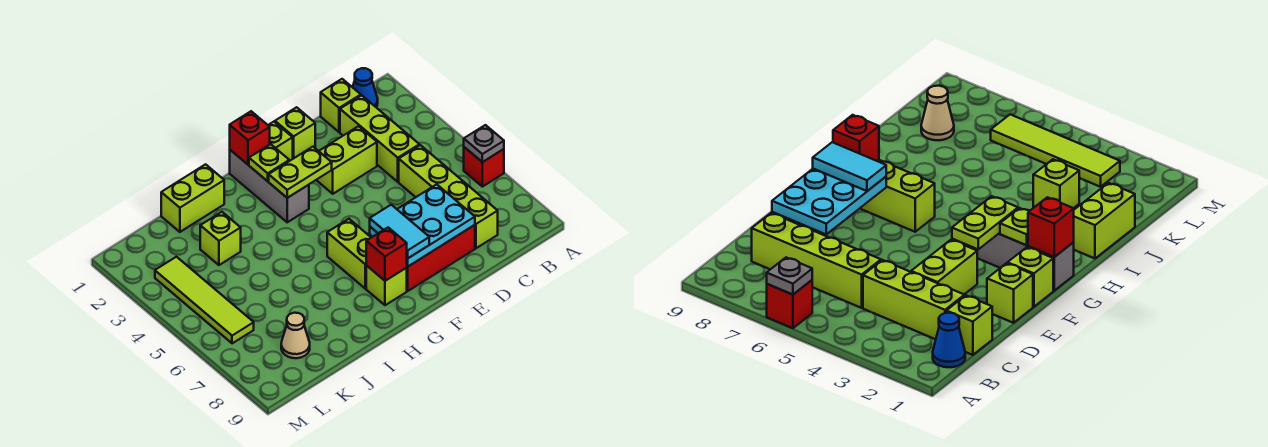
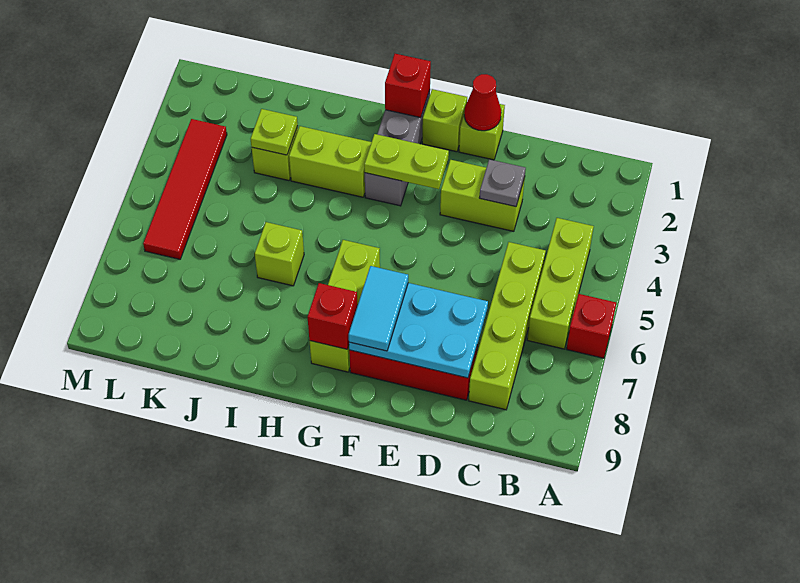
grey 1x1 plate [464,125,504,162] -> grey 1x1 plate moved to [479,159,526,207]
blue 1x1 cone [353,68,378,107] -> none
lime 1x1 brick [321,79,361,132] -> lime 1x1 brick moved to [255,222,304,286]
lime 1x3 brick [340,95,419,182] -> lime 1x3 brick moved to [527,218,594,349]
none -> red 1x1 cone [464,74,501,131]
lime 1x1 plate [249,144,289,181] -> lime 1x1 plate moved to [251,109,298,155]
lime 1x2 brick [161,164,224,232] -> lime 1x2 brick moved to [289,126,371,197]
tan 1x1 cone [281,313,310,358] -> none
lime 1x4 tile [155,257,254,343] -> red 1x4 tile [143,119,227,259]

